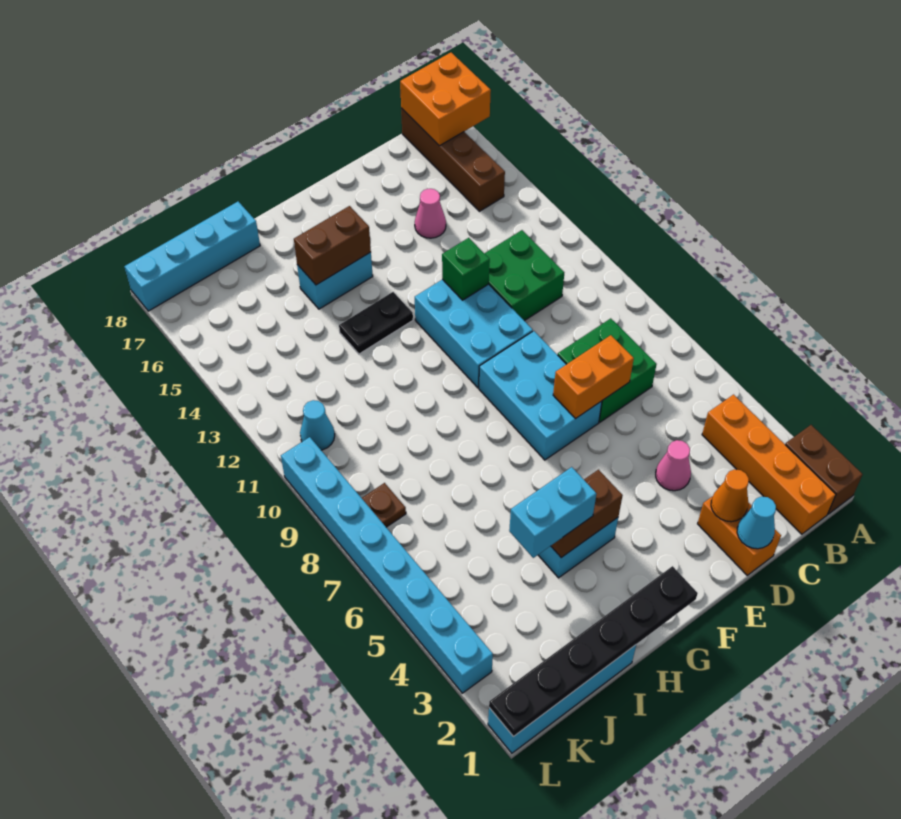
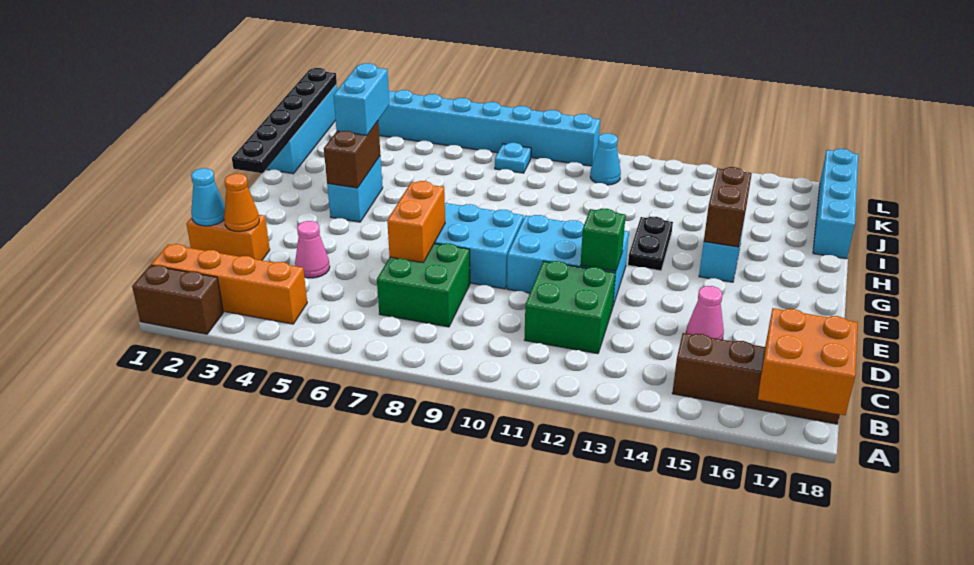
brown 1x1 plate [362,483,406,527] -> cyan 1x1 plate [495,143,531,173]

